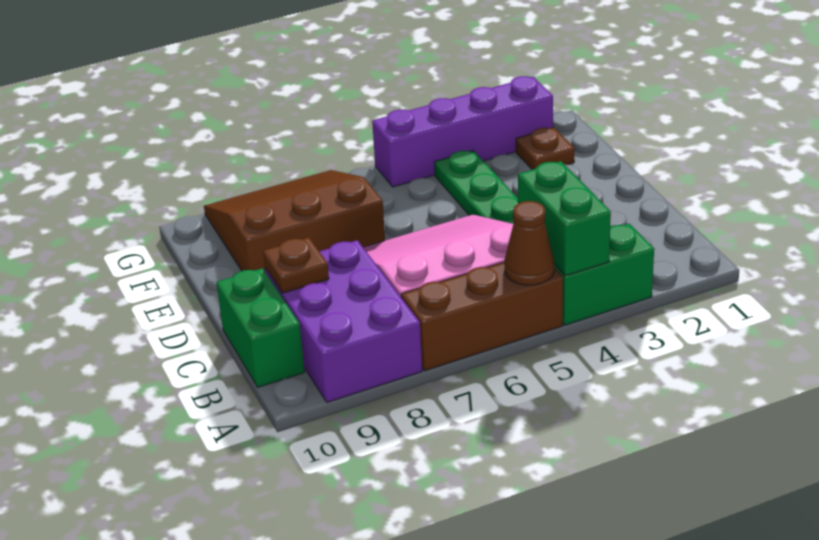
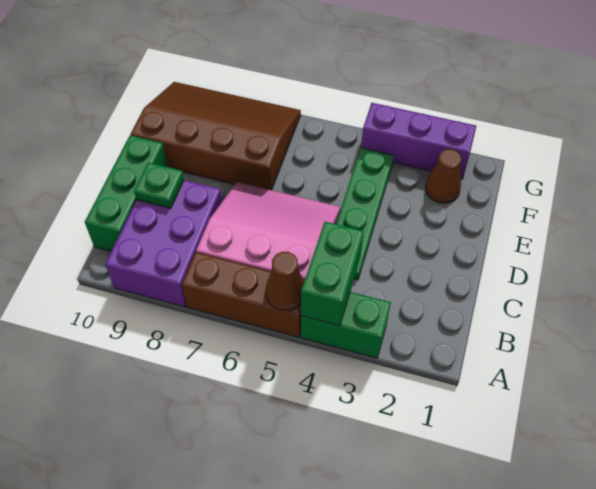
green 1x2 brick [217,268,305,387] -> green 1x3 brick [85,135,168,251]
brown 1x1 plate [263,238,329,293] -> green 1x1 plate [134,163,184,208]
brown 3x3 slope [204,170,385,272] -> brown 3x4 slope [131,82,301,190]
brown 1x1 plate [516,128,575,170] -> brown 1x1 cone [425,149,462,203]
purple 1x4 brick [372,76,553,187] -> purple 1x3 brick [361,103,476,179]

